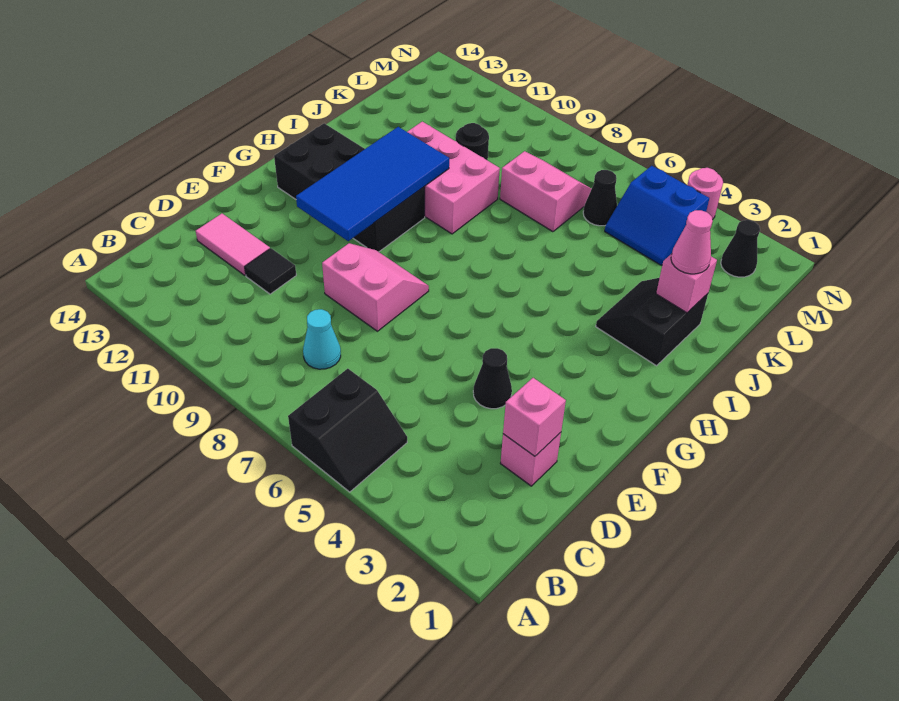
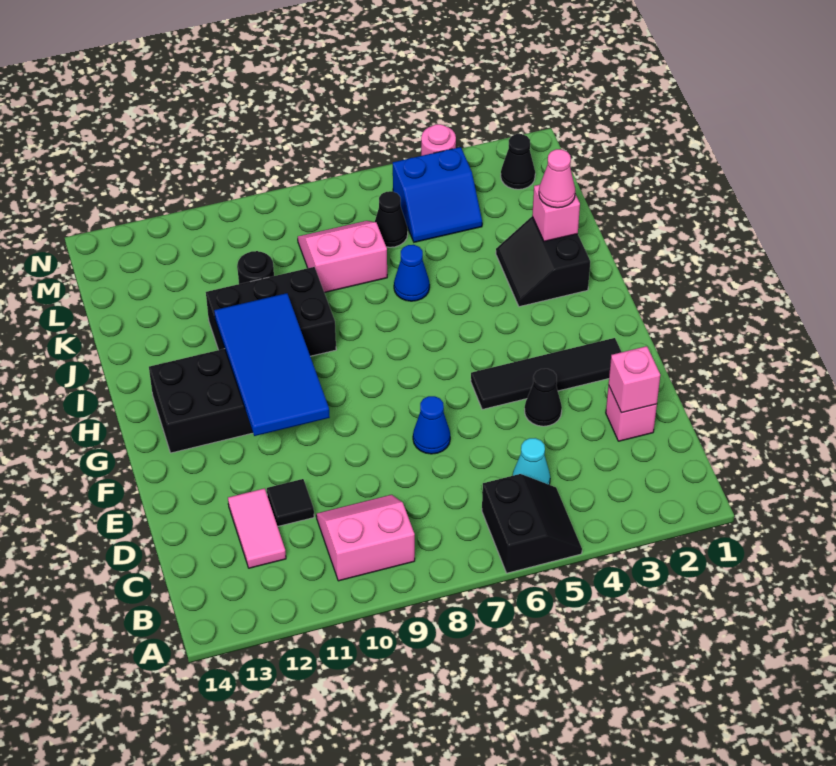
cyan 1x1 cone [303,309,341,369] -> cyan 1x1 cone moved to [513,438,550,484]
pink 1x2 tile [196,214,270,275] -> pink 1x2 tile turned to [228,488,286,568]
none -> blue 1x1 cone [413,396,450,454]
pink 2x2 slope [322,243,429,331] -> pink 2x2 slope moved to [316,495,415,581]
none -> black 1x4 tile [471,338,621,409]
pink 2x3 brick [407,122,500,234] -> black 2x3 brick [206,267,336,356]
none -> blue 1x1 cone [394,245,430,301]

